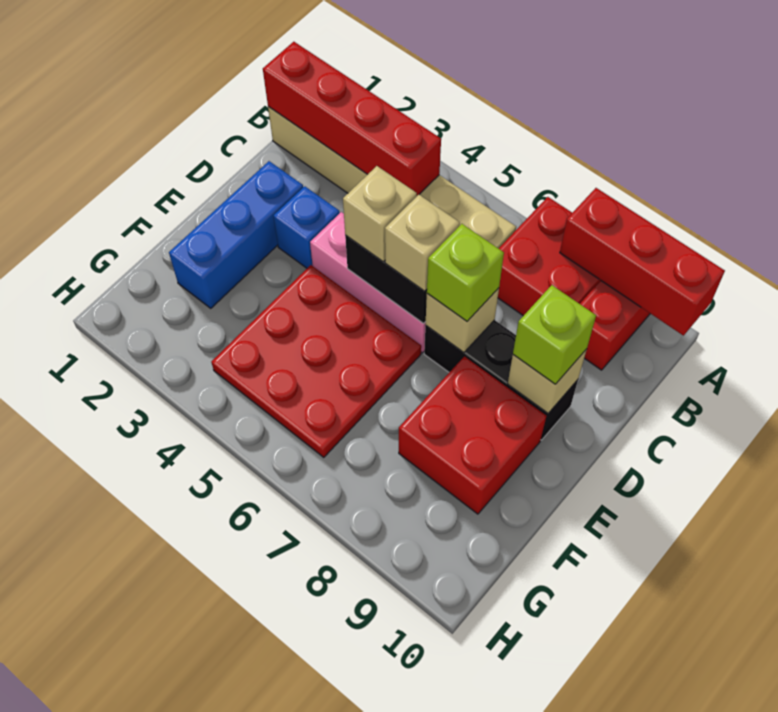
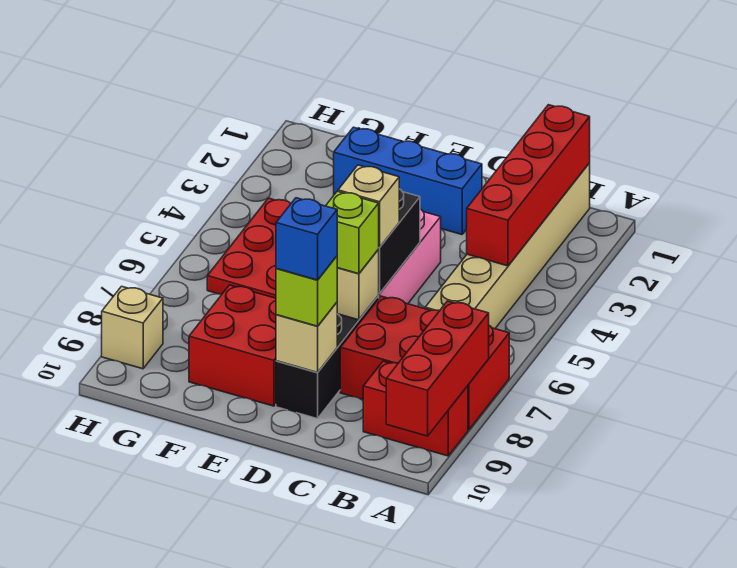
red 2x2 brick [498,197,601,316] -> red 2x3 brick [340,296,509,430]
blue 1x1 brick [274,186,340,268] -> blue 1x1 brick moved to [276,198,337,280]
tan 1x1 brick [343,166,417,262] -> tan 1x1 brick moved to [102,286,163,369]

